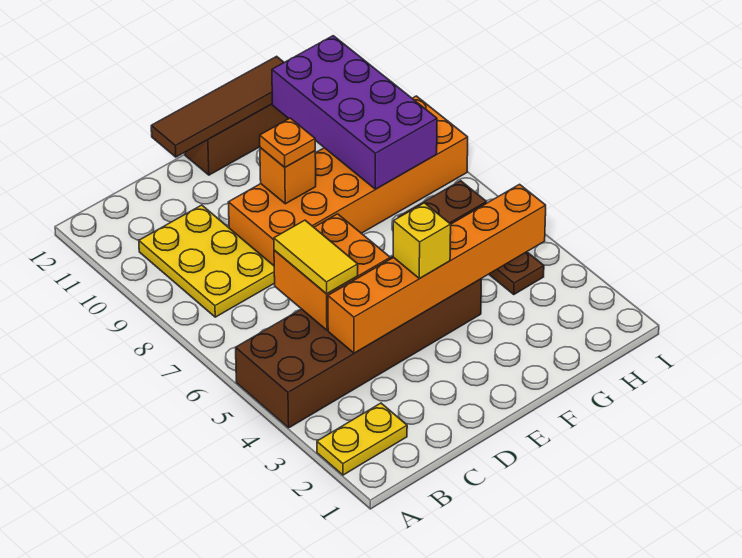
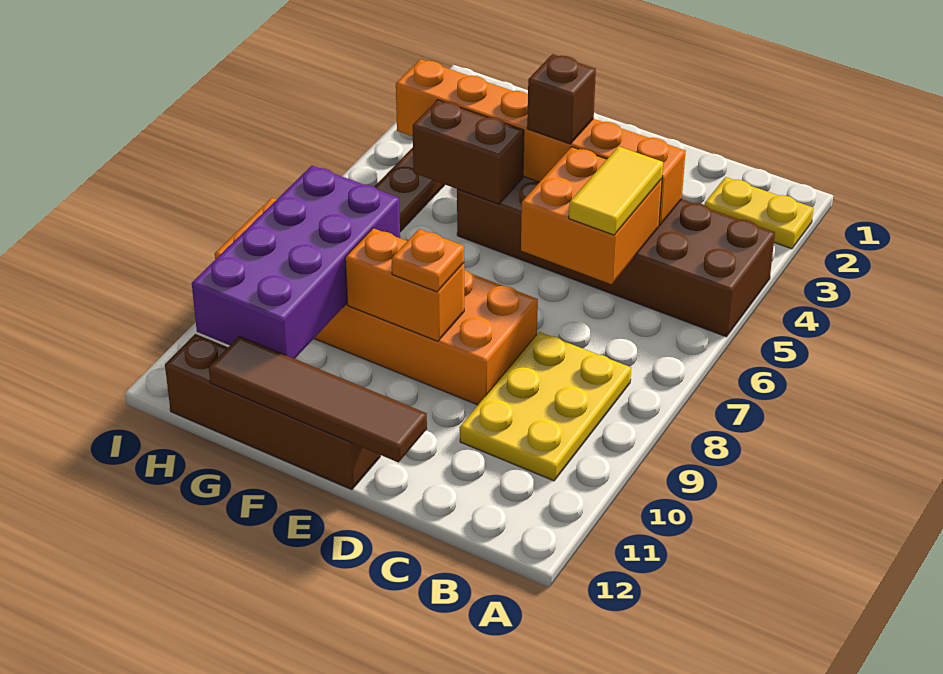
yellow 1x1 brick [393,203,451,279] -> brown 1x1 brick [527,54,596,144]
orange 1x1 brick [260,148,316,204] -> orange 1x2 brick [345,228,464,341]

